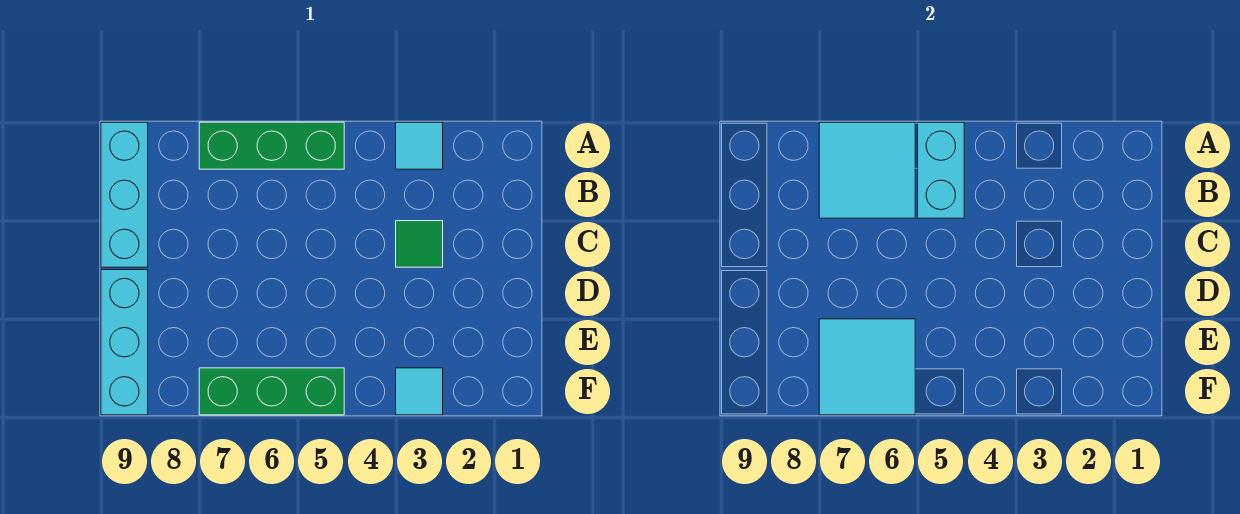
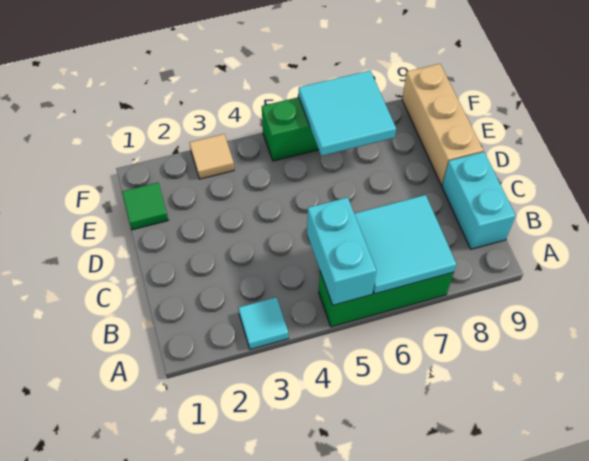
cyan 1x3 brick [101,122,148,267] -> cyan 1x2 brick [442,152,516,249]
green 1x1 tile [396,221,443,267] -> green 1x1 tile moved to [122,183,168,230]
cyan 1x3 brick [101,270,148,415] -> tan 1x3 brick [402,64,483,185]
cyan 1x1 tile [396,368,443,415] -> tan 1x1 tile [190,134,234,179]

